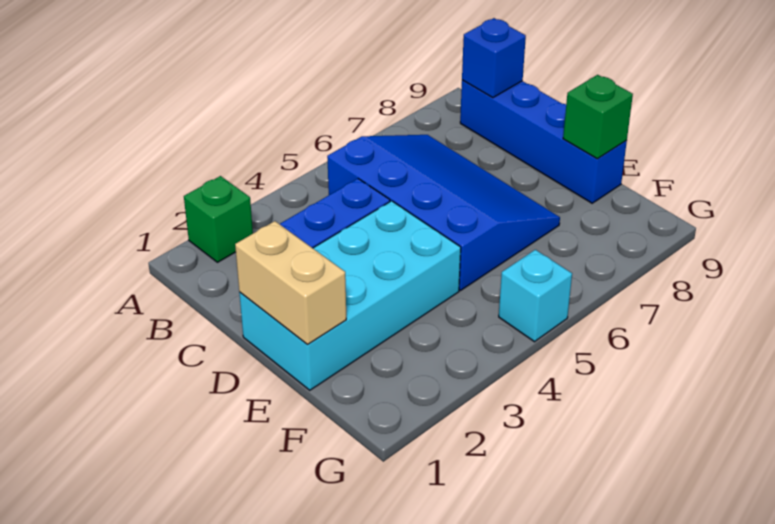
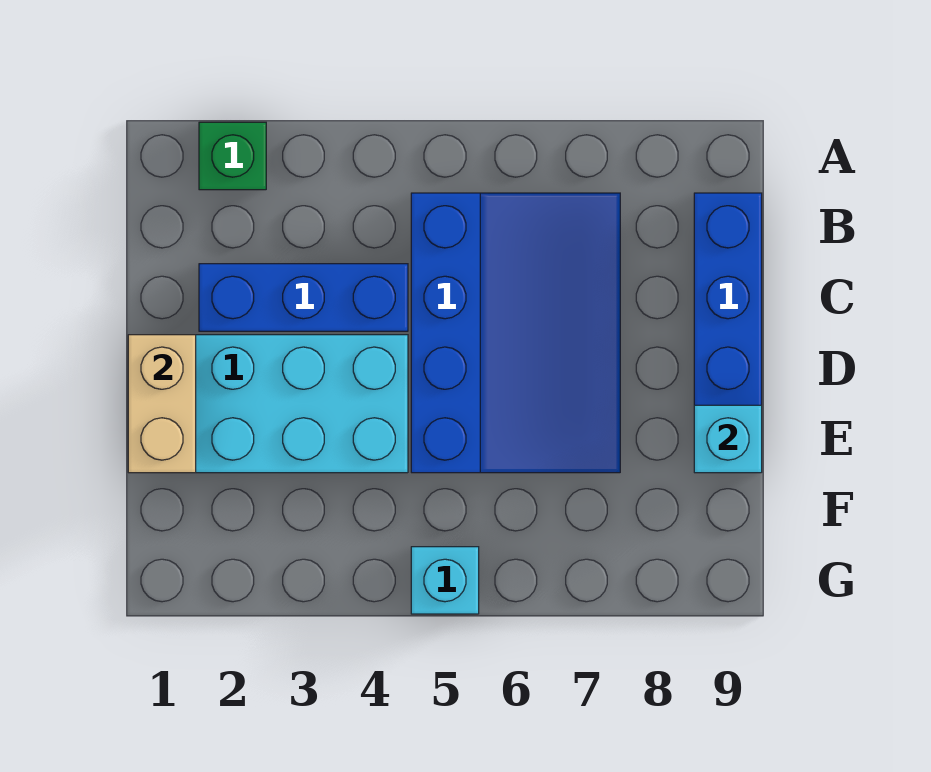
blue 1x1 brick [462,18,526,98] -> none
green 1x1 brick [563,75,633,159] -> cyan 1x1 brick [694,405,762,473]

